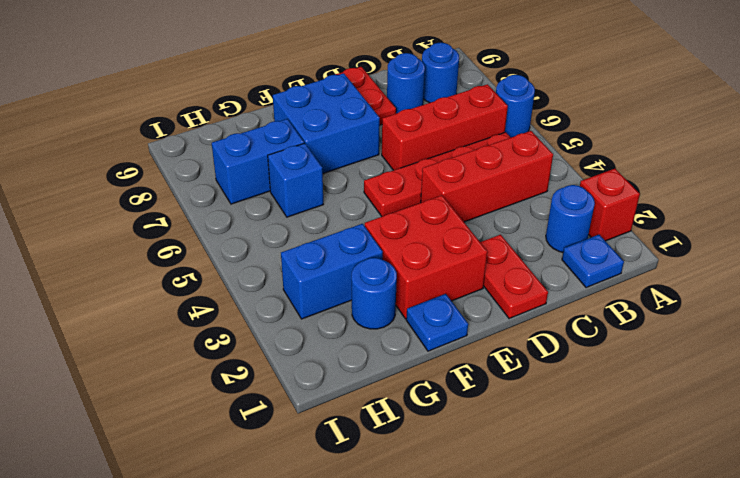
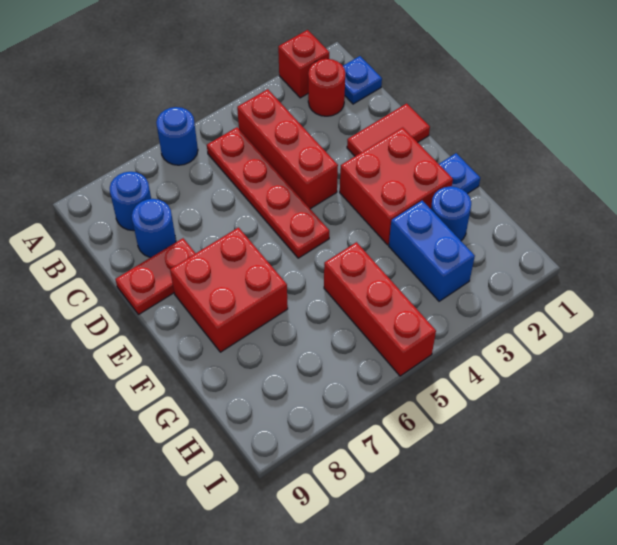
blue 1x1 round brick [546,185,595,252] -> red 1x1 round brick [308,59,345,116]
red 1x3 brick [382,84,508,170] -> red 1x3 brick moved to [324,242,436,376]
red 1x2 plate [480,235,548,319] -> red 1x2 tile [347,103,430,156]
blue 2x2 brick [273,73,380,173] -> red 2x2 brick [170,228,288,352]
blue 1x1 brick [268,143,324,217] -> none
blue 1x2 brick [212,119,304,204] -> none

